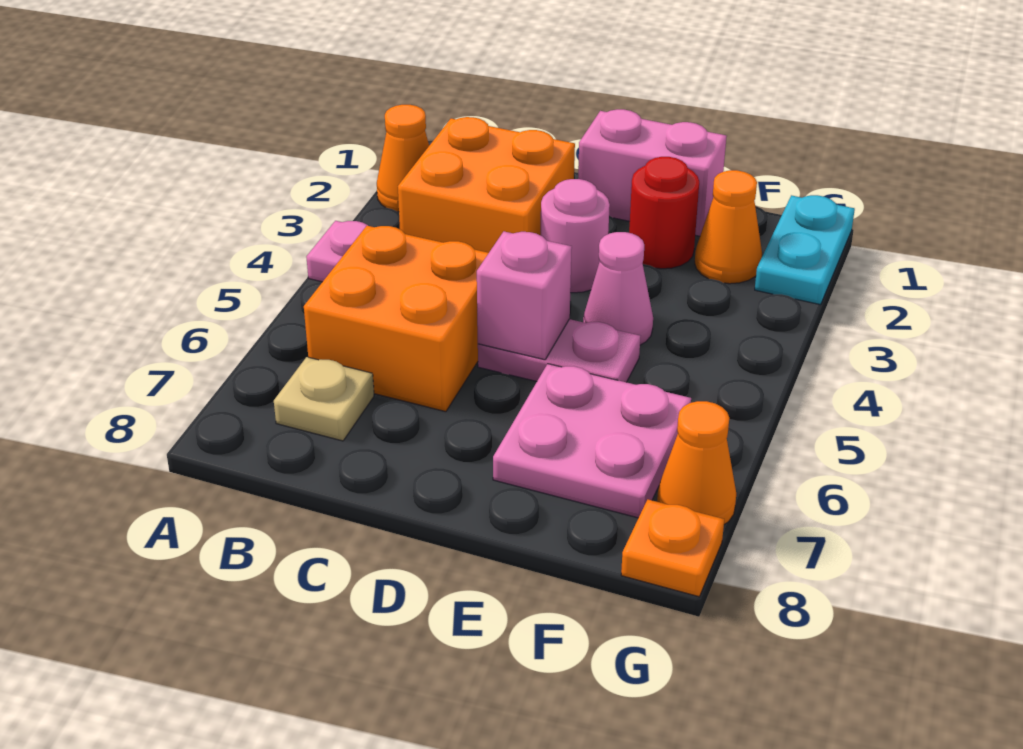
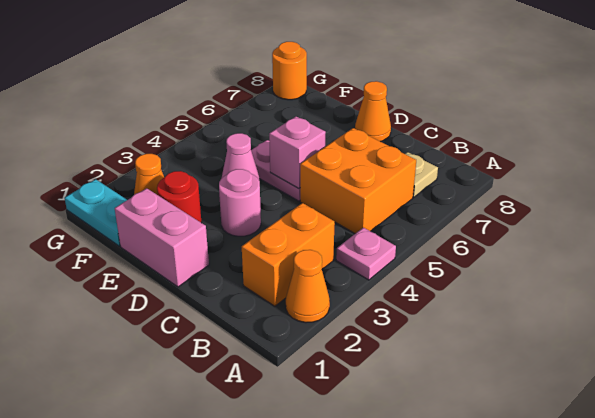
orange 2x2 brick [398,117,575,253] -> orange 1x2 brick [242,203,335,306]
pink 2x2 plate [493,364,691,518] -> none
cyan 1x2 plate [755,195,855,305] -> cyan 1x2 plate turned to [65,179,127,246]
orange 1x1 cone [657,401,736,524] -> orange 1x1 cone moved to [355,81,391,142]
orange 1x1 plate [621,499,724,597] -> orange 1x1 round brick [272,42,307,100]

